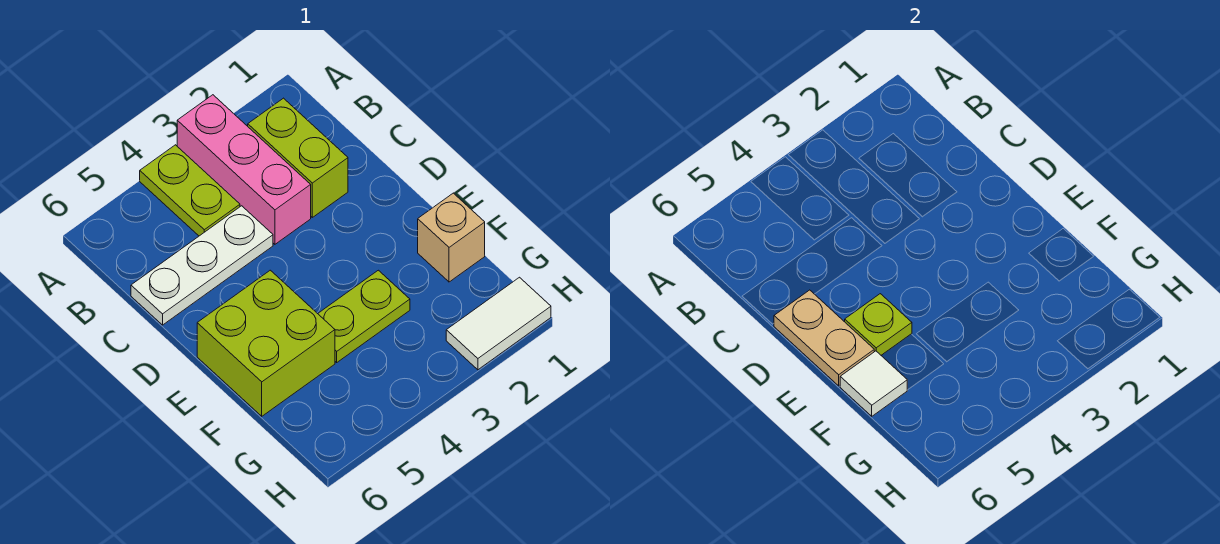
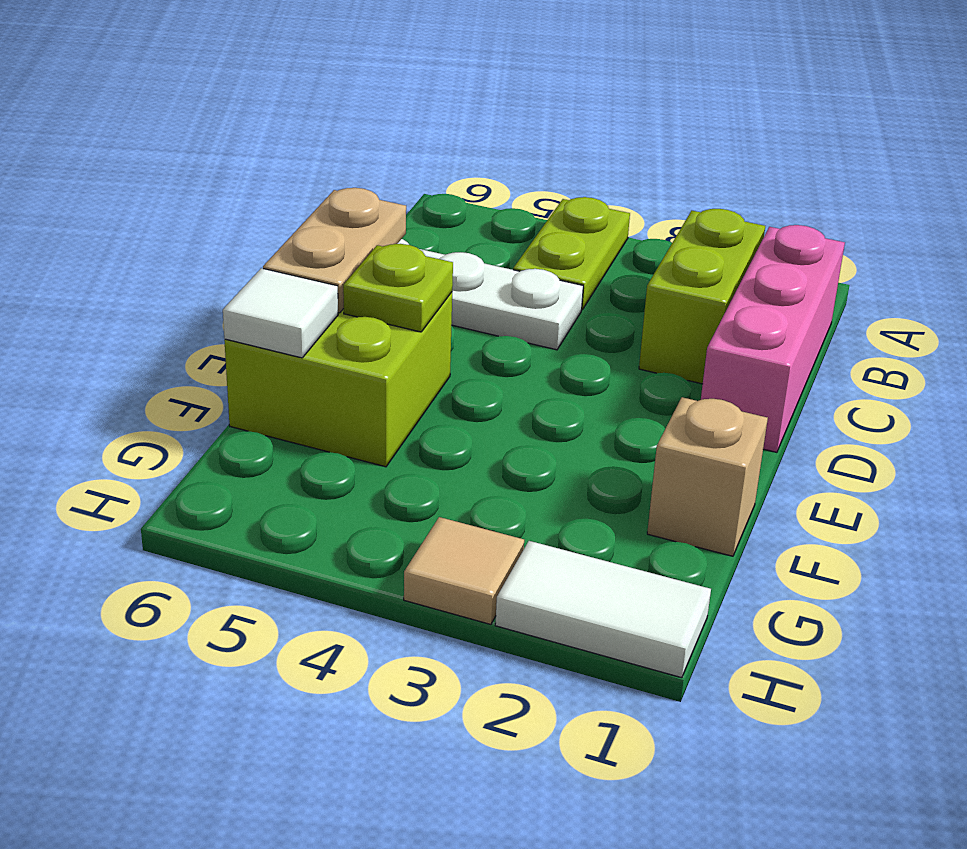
pink 1x3 brick [177,95,311,244] -> pink 1x3 brick moved to [701,225,845,452]
lime 1x2 plate [318,270,410,362] -> none
none -> tan 1x1 tile [404,517,524,624]

